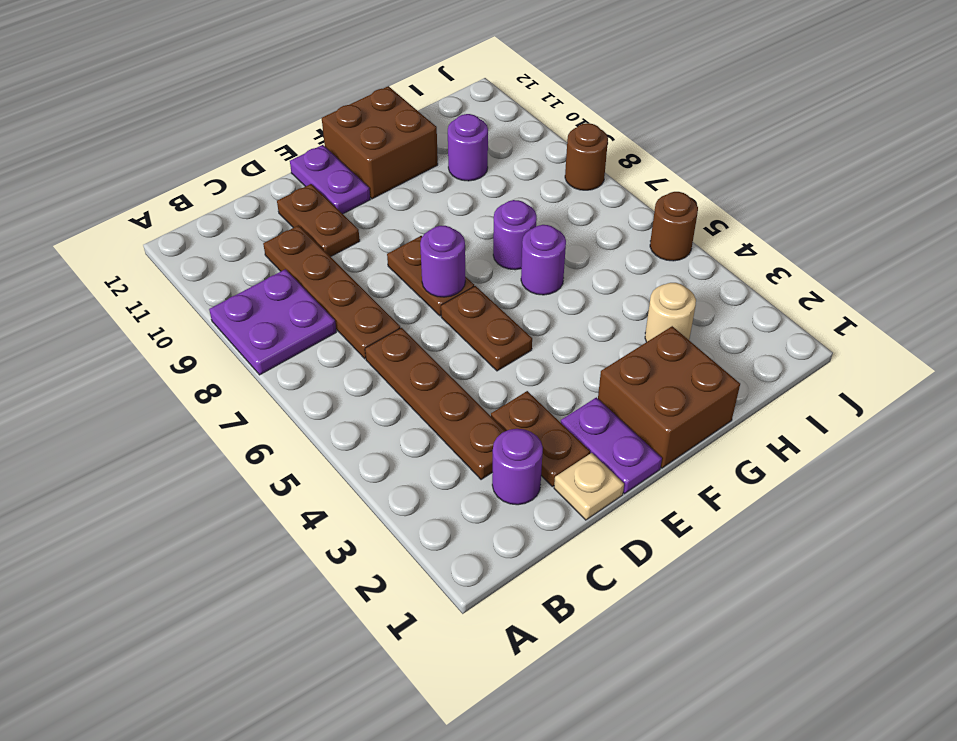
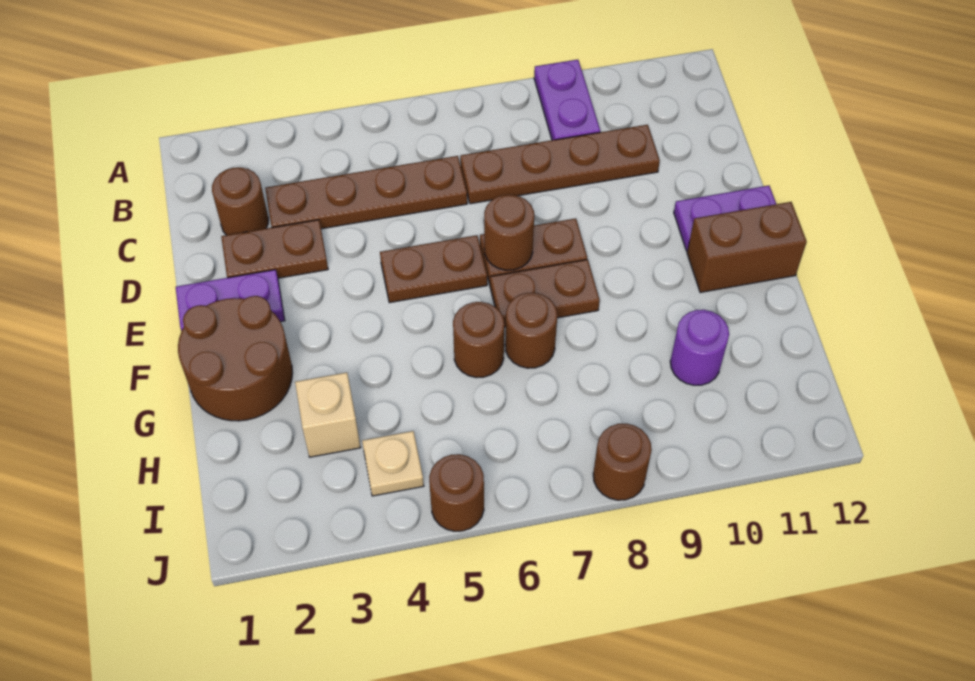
purple 2x2 plate [209,269,336,375] -> purple 1x2 plate [534,60,600,140]
purple 1x1 round brick [492,429,543,505] -> brown 1x1 round brick [212,167,268,235]
tan 1x1 plate [554,453,624,520] -> tan 1x1 plate moved to [362,431,424,496]
brown 1x2 plate [277,184,360,257] -> brown 1x2 plate moved to [490,260,600,327]
purple 1x1 round brick [420,226,465,297] -> brown 1x1 round brick [484,195,534,270]
brown 2x2 brick [598,326,740,468] -> brown 2x2 round brick [178,296,293,421]
brown 2x2 brick [322,86,438,199] -> brown 1x2 brick [687,202,807,293]
purple 1x1 round brick [521,225,566,295] -> brown 1x1 round brick [453,302,504,378]
purple 1x1 round brick [493,200,537,270] -> brown 1x1 round brick [505,293,557,368]
tan 1x1 round brick [645,283,696,342] -> tan 1x1 brick [295,372,361,457]

